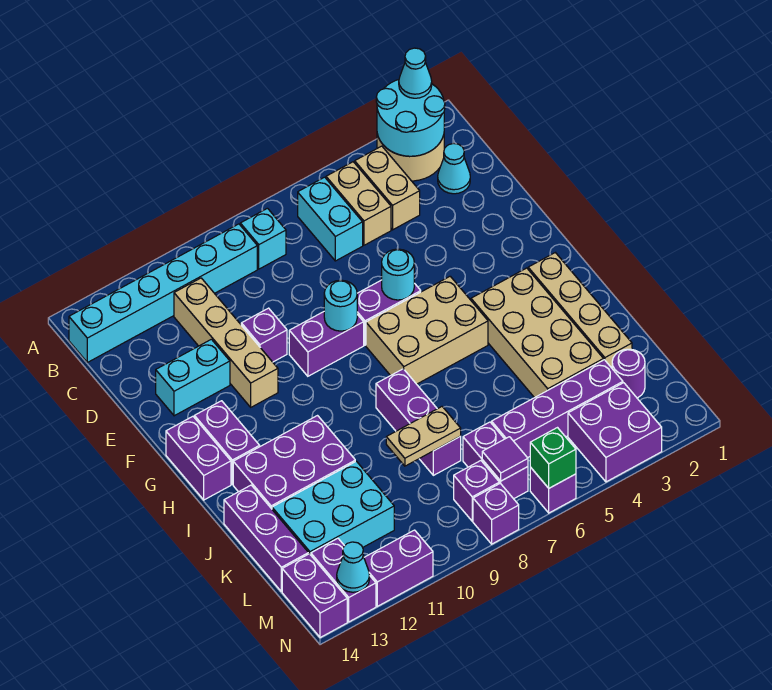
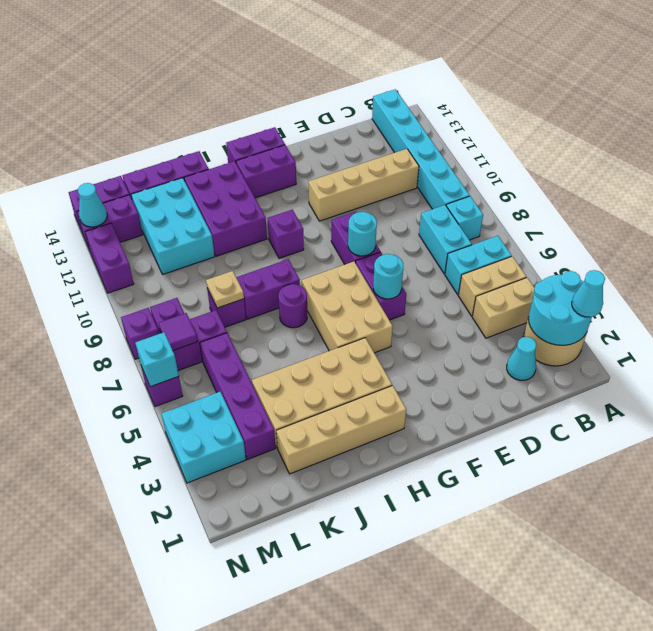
purple 1x1 brick [241,308,287,362] -> purple 1x1 brick moved to [267,210,304,258]
cyan 1x2 brick [156,339,230,416] -> cyan 1x2 brick moved to [419,205,472,274]
tan 1x2 plate [386,407,461,466] -> tan 1x1 plate [206,271,244,308]
purple 1x1 round brick [612,349,645,398] -> purple 1x1 round brick moved to [278,284,307,328]
purple 2x2 brick [568,383,662,482] -> cyan 2x2 brick [161,392,246,483]
green 1x1 brick [530,428,576,488] -> cyan 1x1 brick [136,332,179,387]

